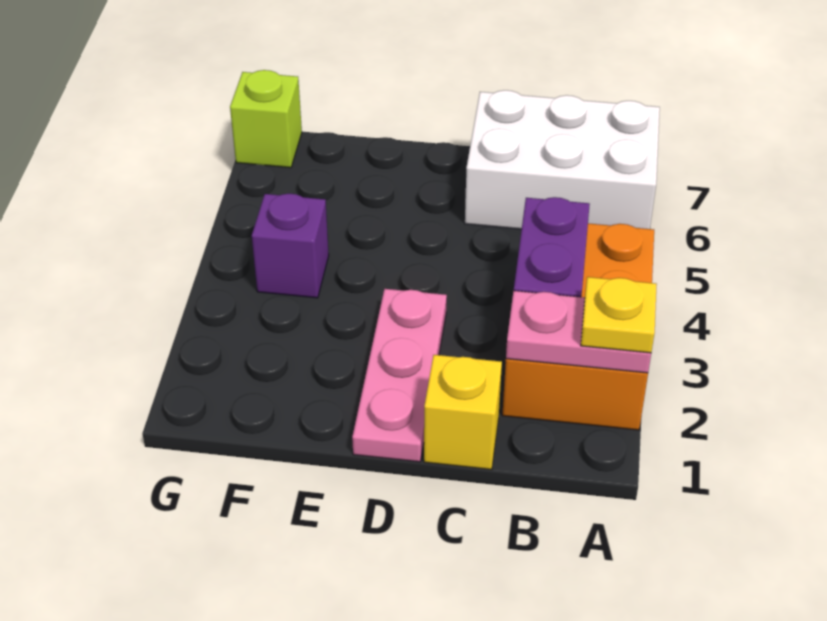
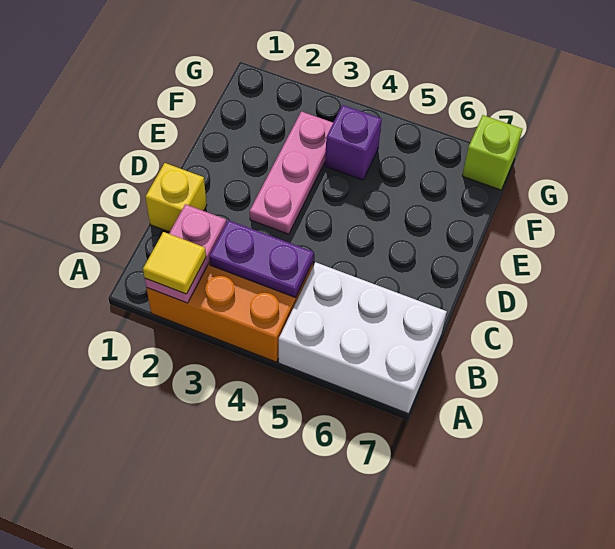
yellow 1x1 plate [581,277,657,353] -> yellow 1x1 tile [143,232,206,294]
white 2x3 brick [465,90,660,229] -> white 2x3 brick turned to [279,262,447,414]
pink 1x3 plate [352,289,447,462] -> pink 1x3 plate turned to [250,111,333,234]

